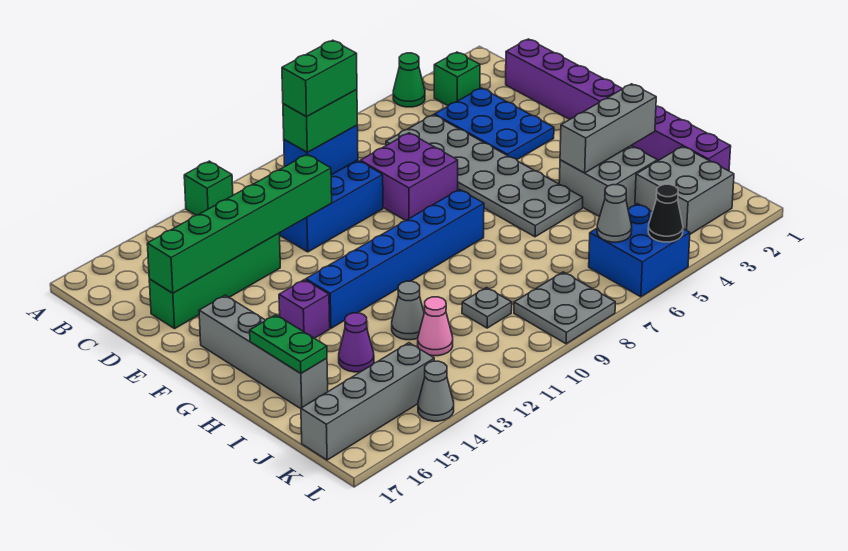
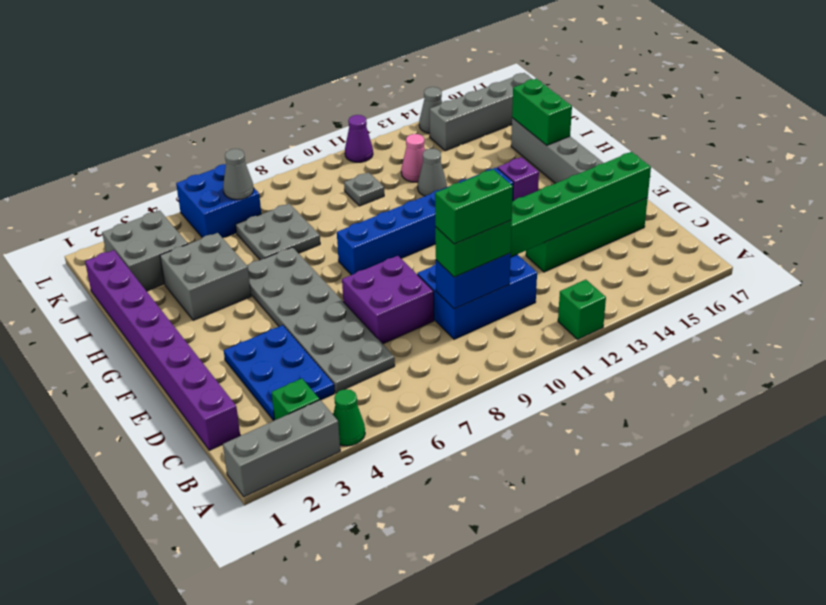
grey 1x3 brick [560,84,656,173] -> grey 1x3 brick moved to [223,400,340,497]
green 1x2 plate [250,315,327,373] -> green 1x2 brick [512,79,572,145]
purple 1x1 cone [339,313,374,372] -> purple 1x1 cone moved to [345,115,373,162]
grey 2x2 plate [514,272,615,344] -> grey 2x2 plate moved to [236,203,320,260]
black 1x1 cone [648,184,683,242] -> none

